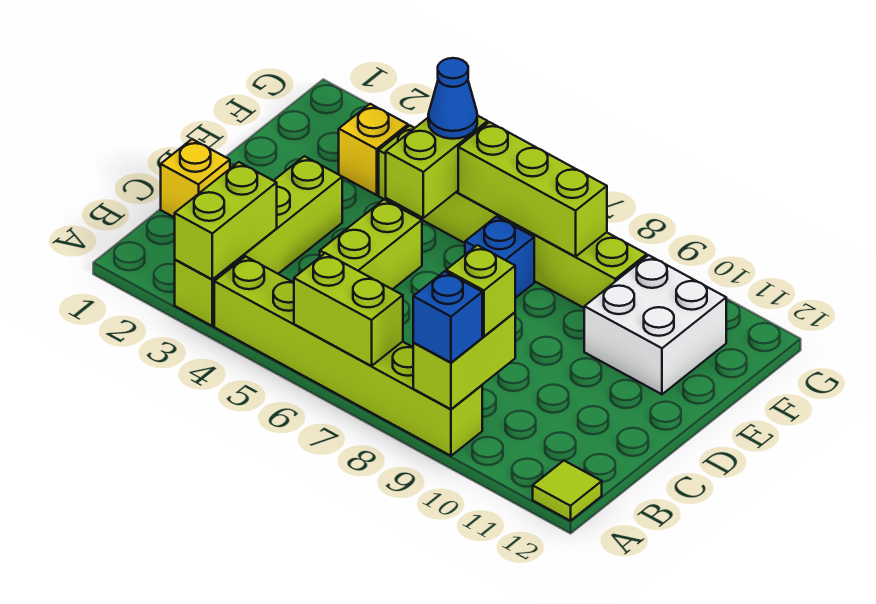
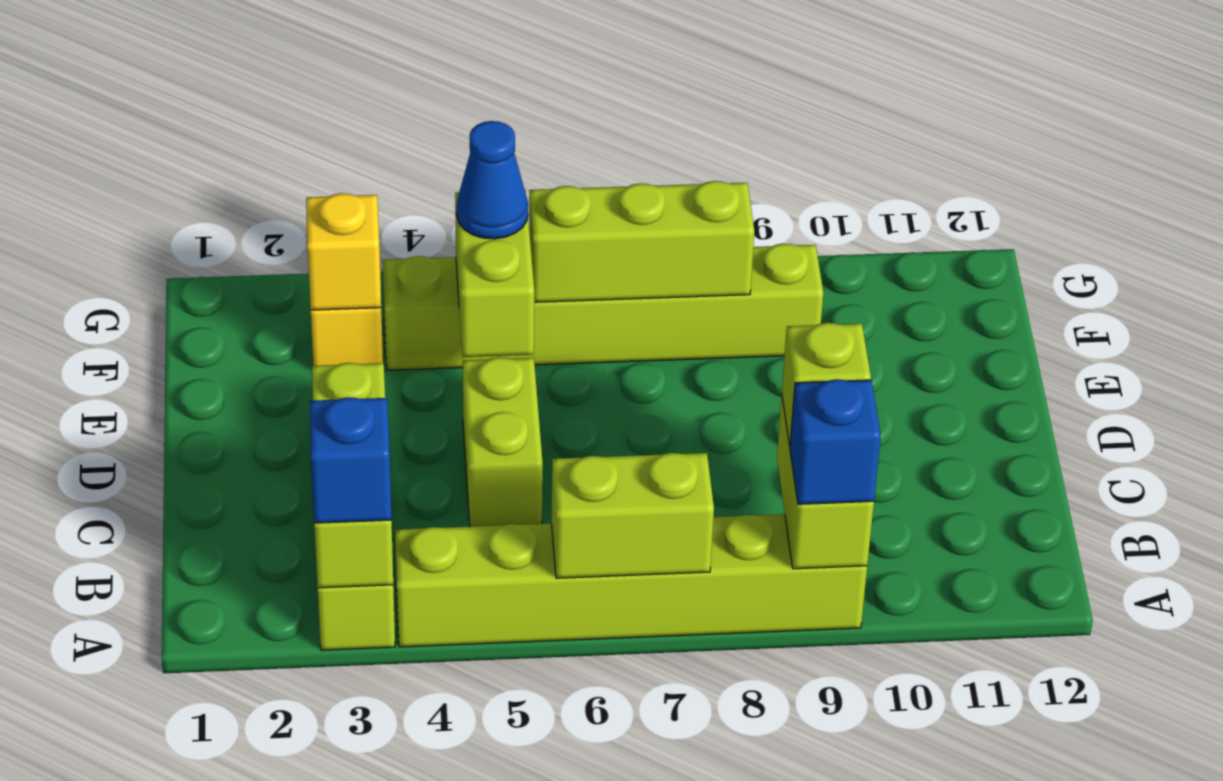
lime 1x1 tile [533,461,602,521] -> none
yellow 1x1 brick [161,139,230,218] -> yellow 1x1 brick moved to [306,193,381,310]
blue 1x1 brick [465,217,534,298] -> blue 1x1 brick moved to [310,397,392,523]
white 2x2 brick [584,255,726,394] -> none

